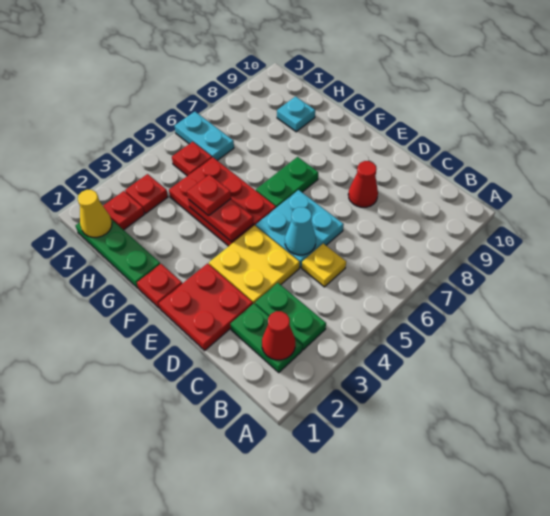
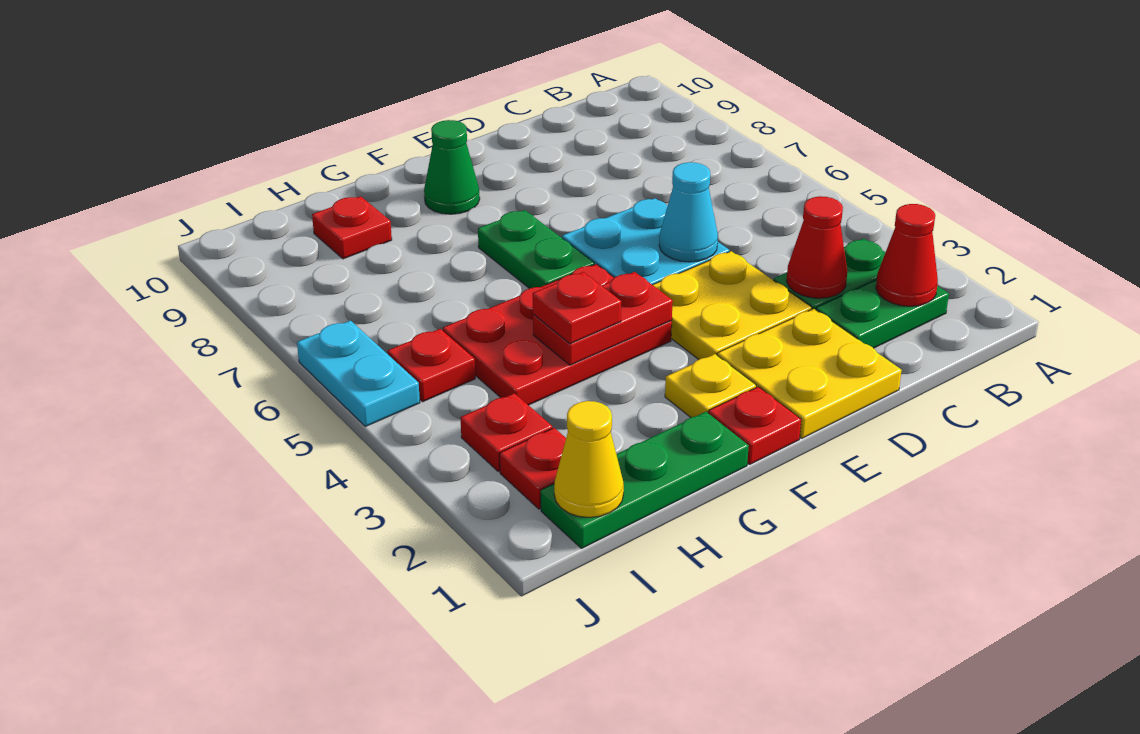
yellow 1x1 plate [302,244,346,287] -> yellow 1x1 plate moved to [665,354,756,418]
red 2x2 plate [159,263,253,350] -> yellow 2x2 plate [717,309,902,438]
red 1x1 cone [348,161,378,207] -> red 1x1 cone moved to [787,196,847,298]
none -> green 1x1 cone [424,120,480,214]
cyan 1x1 plate [277,96,315,132] -> red 1x1 plate [312,196,392,259]
cyan 1x2 plate [175,112,234,161] -> cyan 1x2 plate turned to [297,321,420,427]

